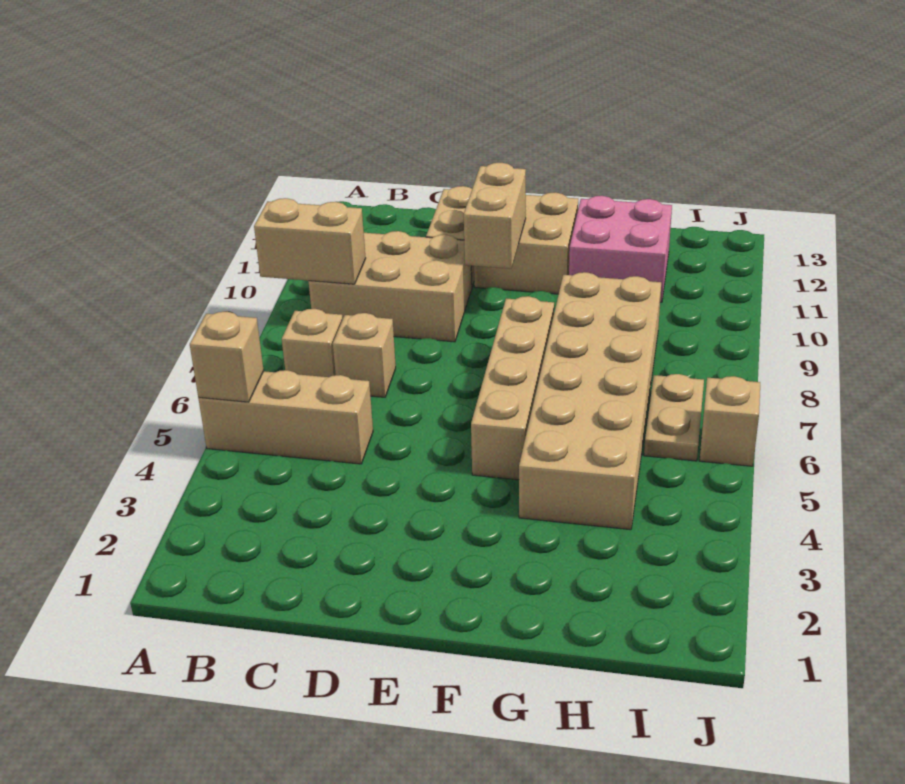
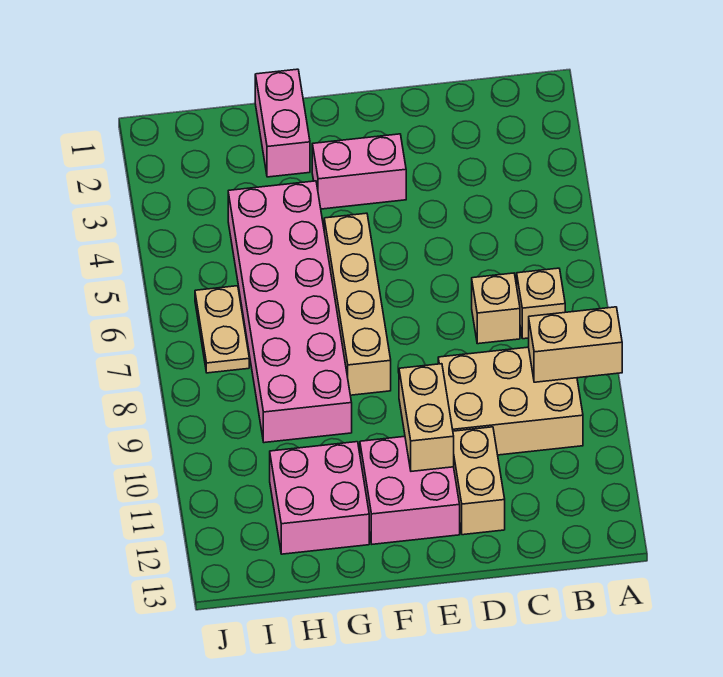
tan 1x3 brick [198,370,373,464] -> none
tan 1x1 brick [190,312,264,402] -> none
none -> pink 1x2 brick [312,134,406,209]
tan 2x2 brick [474,192,578,294] -> pink 2x2 brick [360,436,460,544]
none -> pink 1x2 brick [255,69,310,177]
tan 2x6 brick [519,272,661,530] -> pink 2x6 brick [228,181,352,443]
tan 1x1 brick [700,376,760,466] -> none

